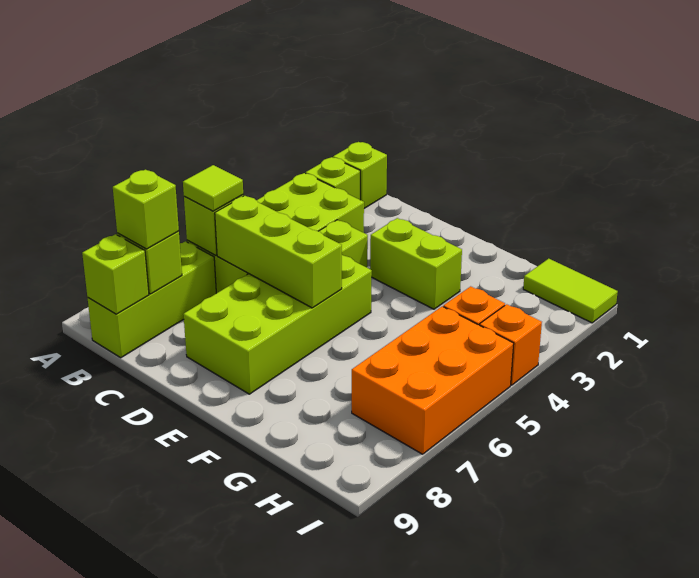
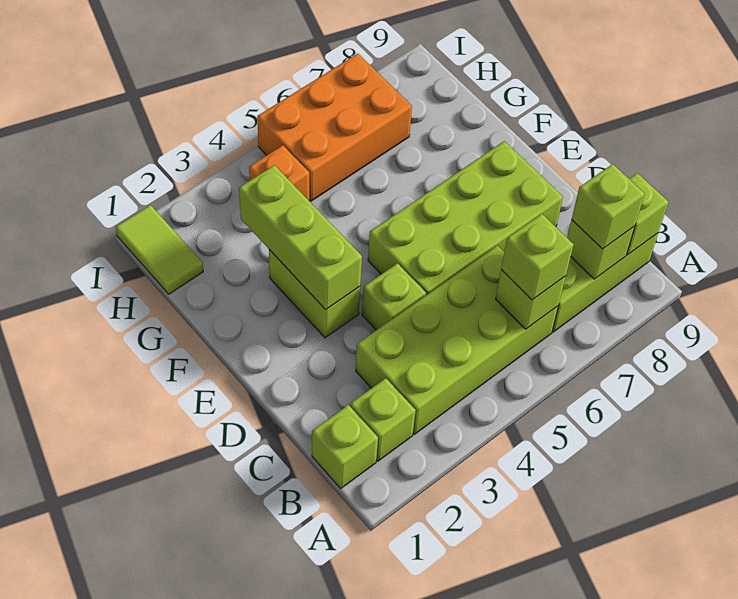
lime 1x1 tile [183,165,243,211] -> lime 1x1 brick [501,214,574,300]
lime 1x3 brick [215,196,342,308] -> lime 1x3 brick moved to [239,165,362,310]
orange 1x1 brick [480,304,542,385] -> none

